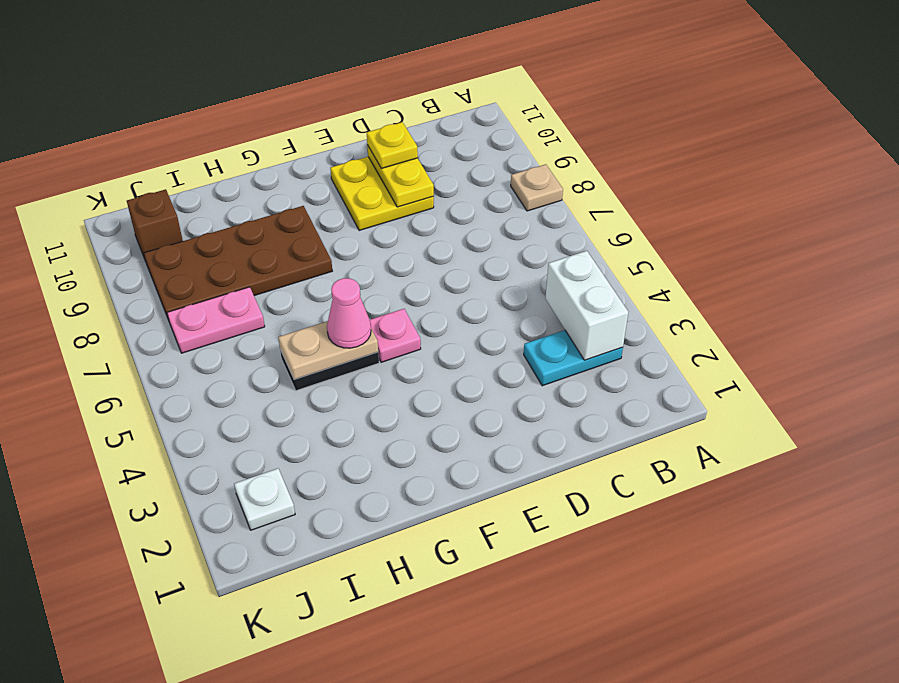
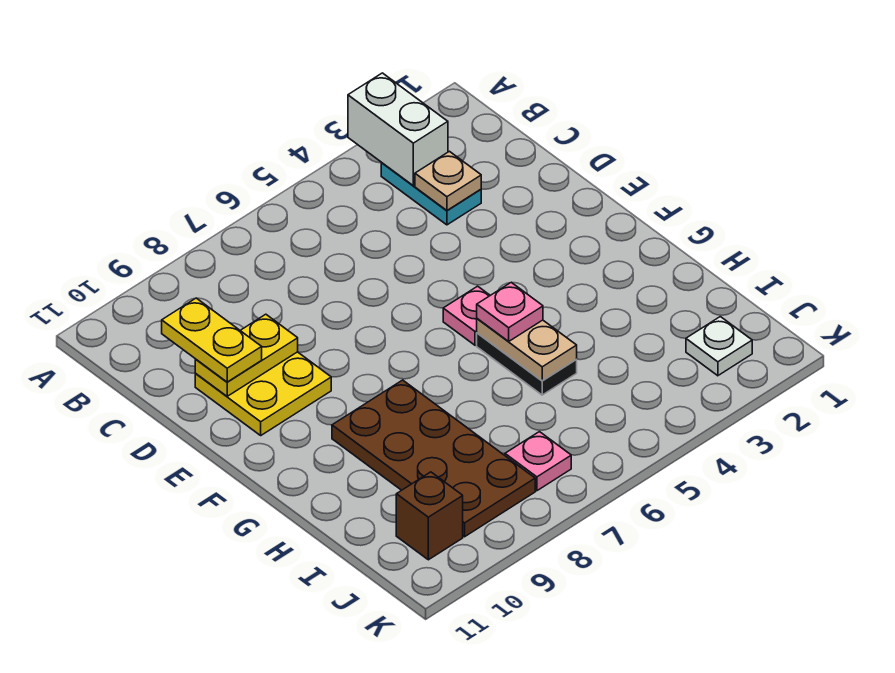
tan 1x1 plate [511,164,563,211] -> tan 1x1 plate moved to [415,151,481,210]
white 1x2 brick [545,251,628,360] -> white 1x2 brick turned to [348,73,448,186]
yellow 1x1 plate [367,122,418,168] -> yellow 1x2 plate [162,298,262,382]
pink 1x1 cone [327,278,371,348] -> pink 1x1 plate [477,282,543,342]
pink 1x2 plate [167,287,265,353] -> pink 1x1 plate [505,432,571,491]

